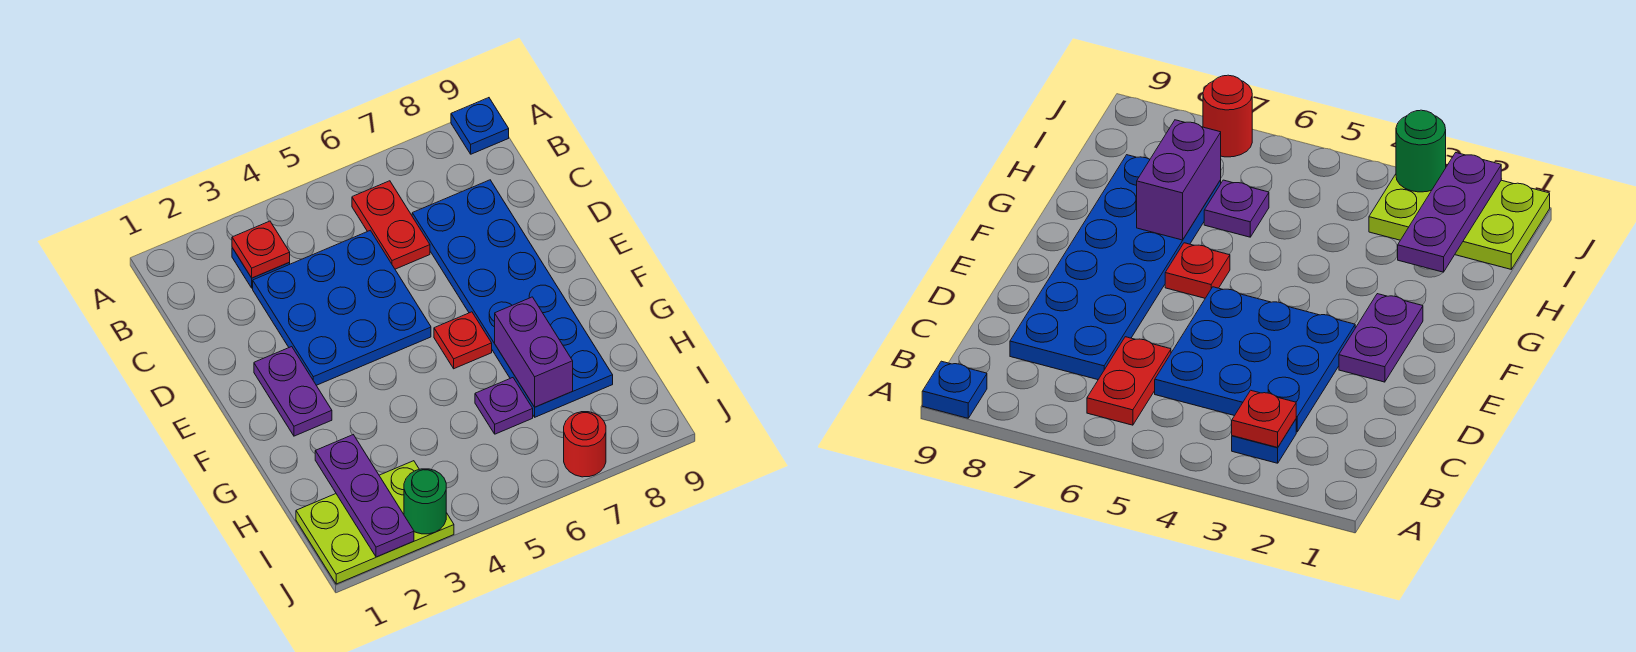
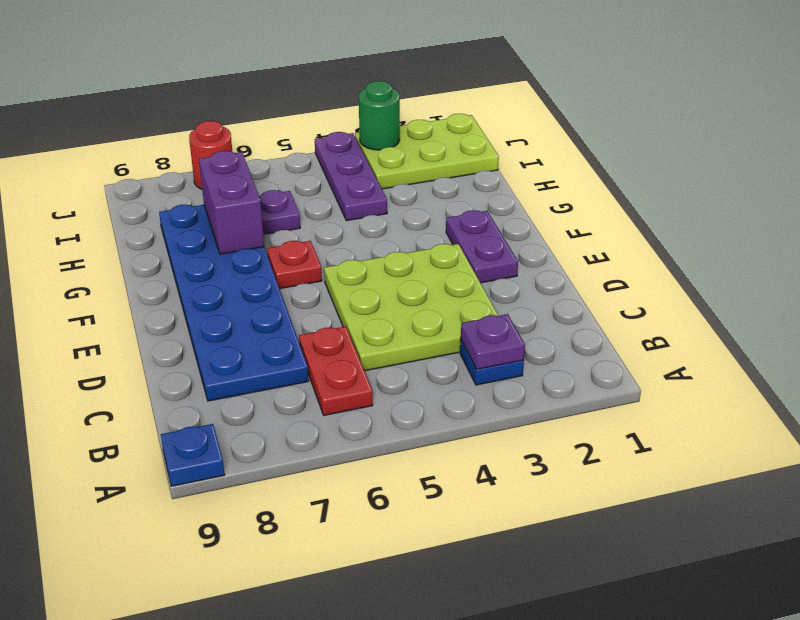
red 1x1 plate [232,221,290,278] -> purple 1x1 plate [461,314,525,369]
blue 3x3 plate [253,230,431,385] -> lime 3x3 plate [324,244,499,371]
purple 1x3 plate [315,435,414,557] -> purple 1x3 plate moved to [315,132,387,221]

